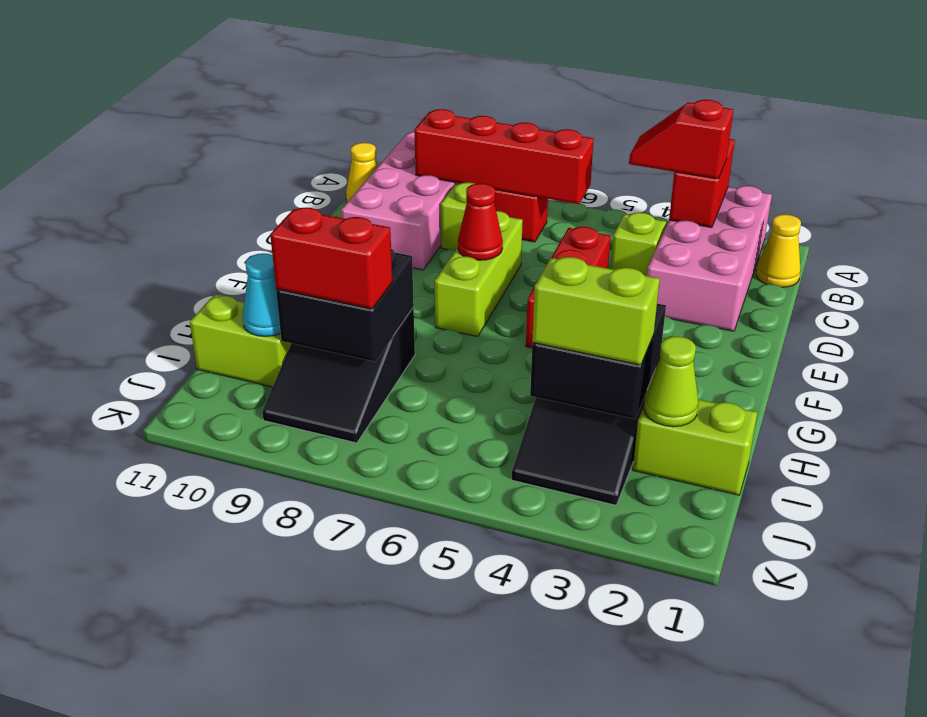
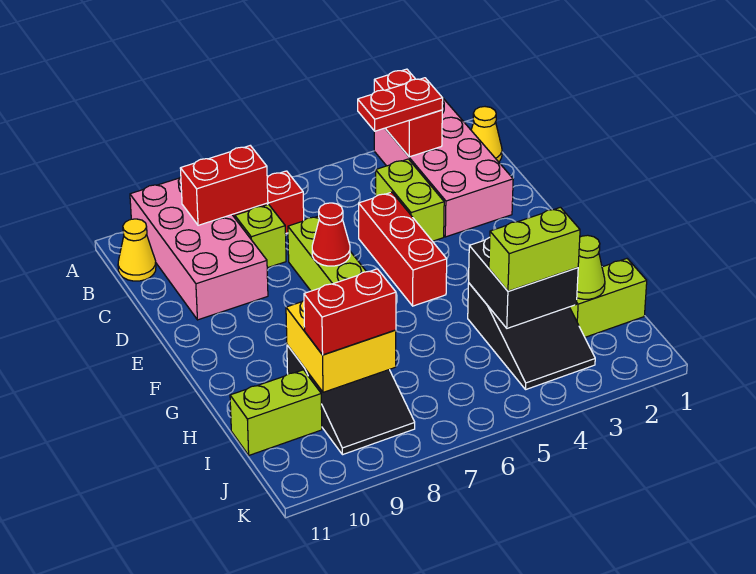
red 1x2 slope [629,100,733,179] -> red 1x2 plate [358,78,443,131]
red 1x4 brick [414,109,594,204] -> red 1x2 brick [180,146,268,225]
lime 1x1 brick [611,213,666,276] -> lime 1x2 brick [376,159,444,241]
black 2x2 brick [276,249,414,362] -> yellow 2x2 brick [286,301,396,392]
cyan 1x1 cone [243,253,281,336] -> none

